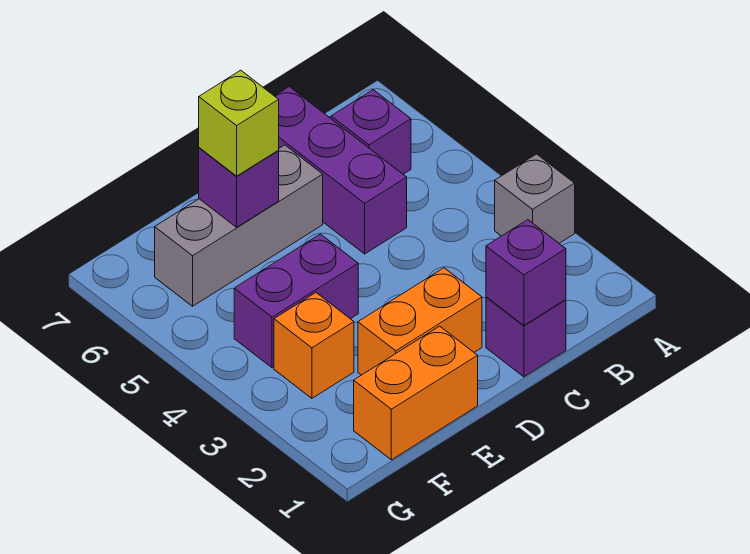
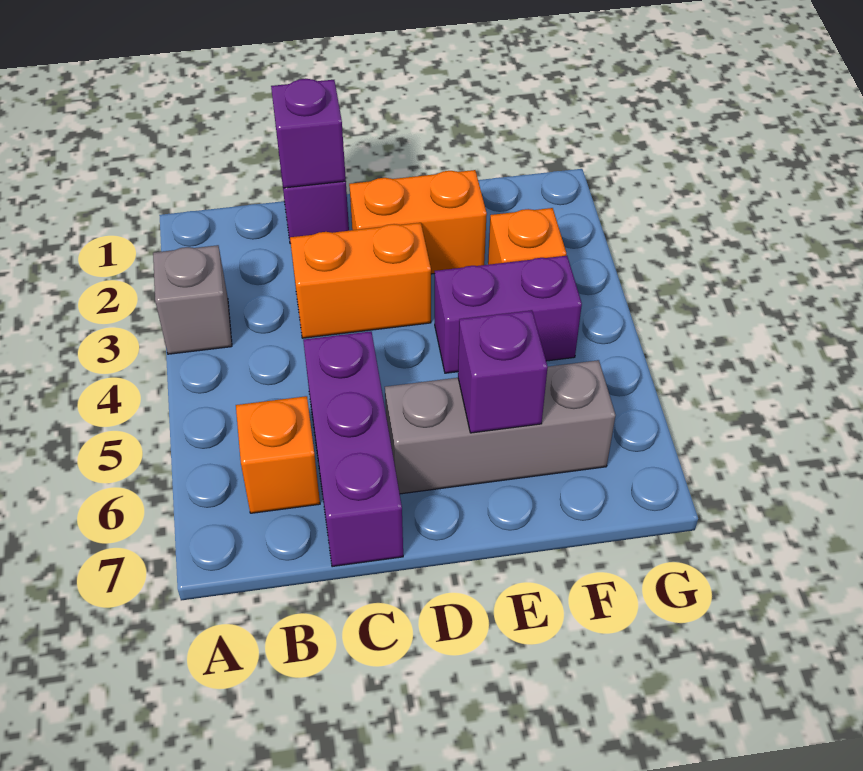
purple 1x1 brick [331,90,411,174] -> orange 1x1 brick [236,396,320,513]
orange 1x2 brick [354,326,478,460] -> orange 1x2 brick moved to [290,223,431,338]
lime 1x1 brick [199,70,279,176] -> none

